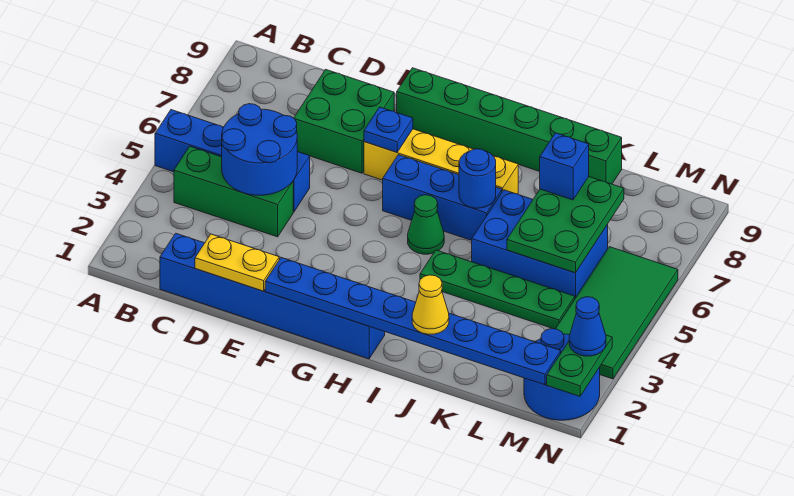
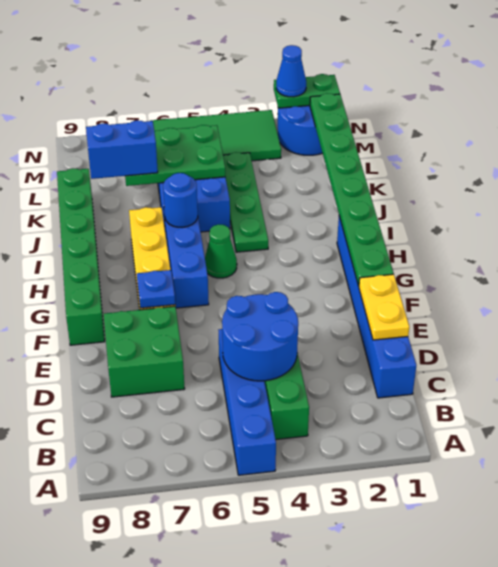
blue 1x8 plate [265,258,561,385] -> green 1x8 plate [310,93,394,286]
yellow 1x1 cone [412,275,449,334] -> none
blue 1x1 brick [540,133,589,200] -> blue 1x2 brick [86,120,158,179]

